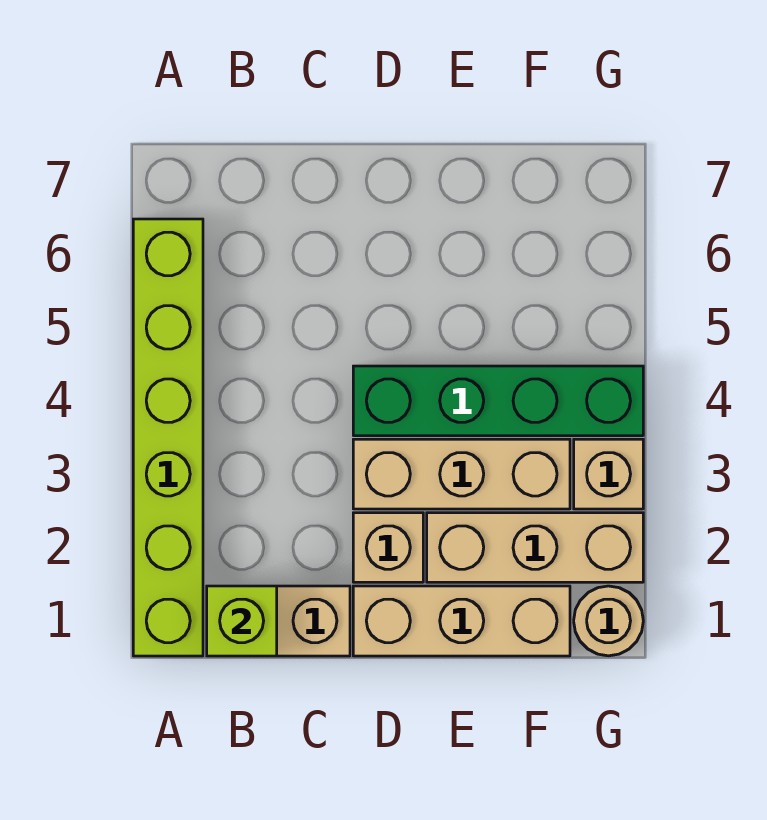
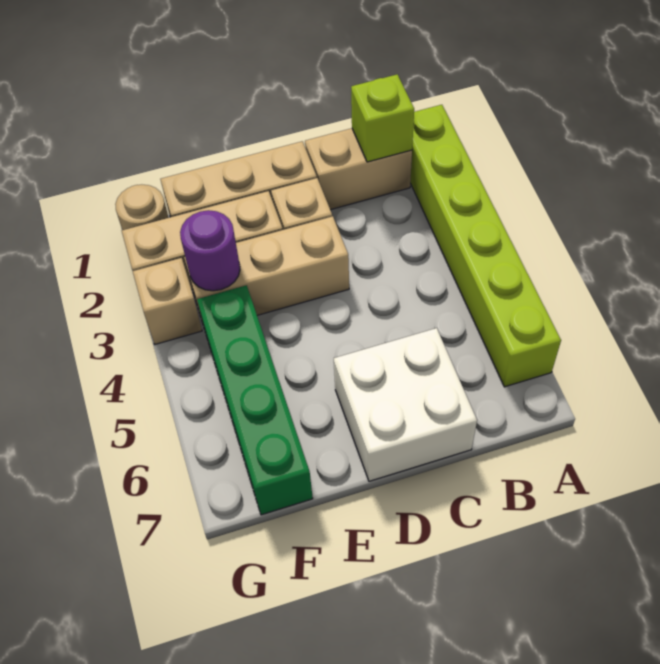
none -> white 2x2 brick [334,328,477,481]
green 1x4 brick [353,366,643,436] -> green 1x4 brick turned to [197,285,313,515]
none -> purple 1x1 round brick [180,210,240,291]

